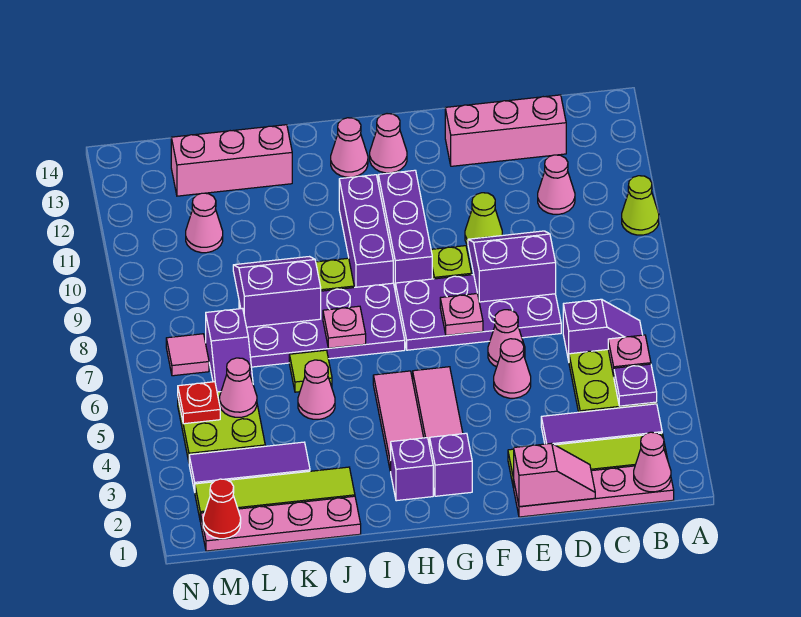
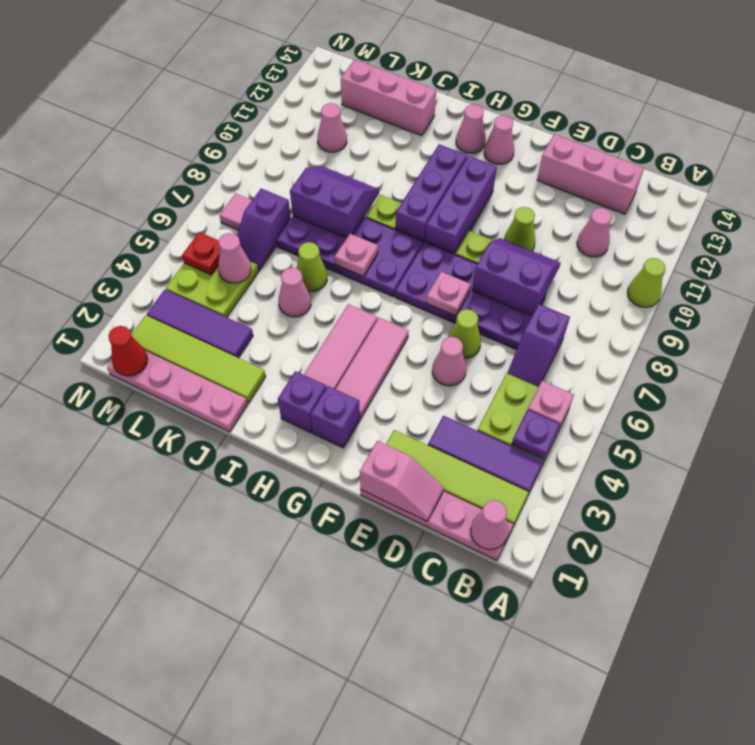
purple 1x2 slope [563,299,642,361] -> purple 1x2 slope turned to [507,304,570,387]
pink 1x1 cone [488,310,525,367] -> lime 1x1 cone [448,309,481,358]
lime 1x1 tile [289,350,332,392] -> lime 1x1 cone [297,242,327,291]

